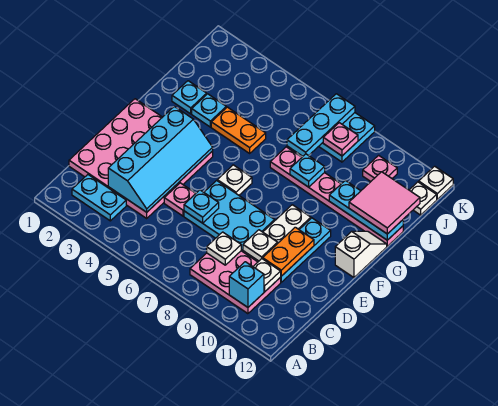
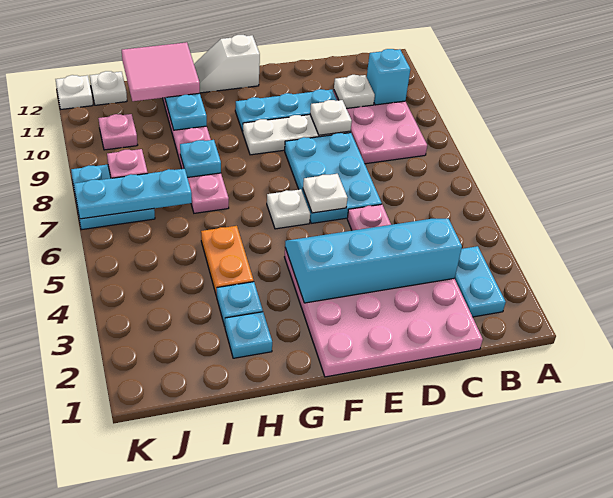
white 1x1 plate [207,232,241,265] -> white 1x1 plate moved to [303,174,347,213]
cyan 1x1 plate [184,190,219,223] -> none
orange 1x2 plate [263,227,314,276] -> none

